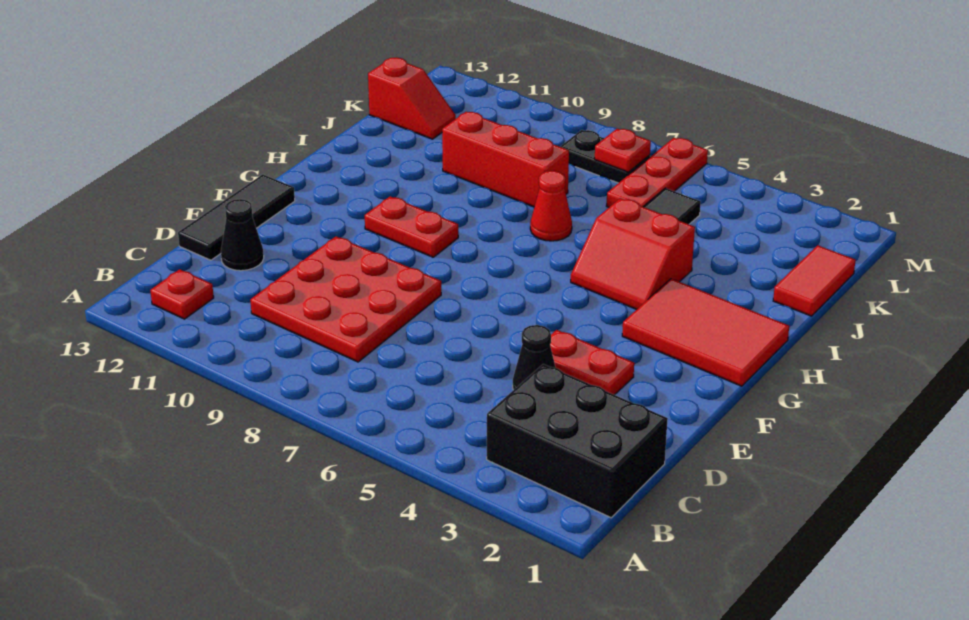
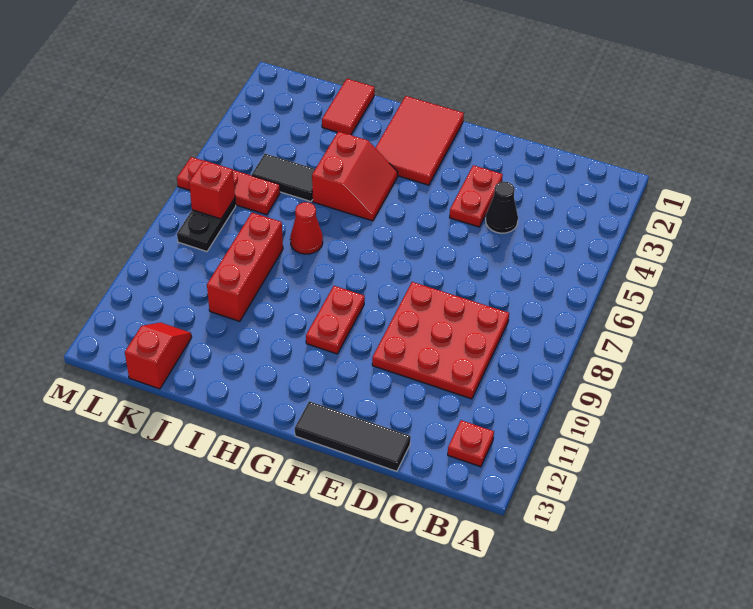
black 2x3 brick [487,364,668,518] -> none
black 1x1 cone [221,199,264,271] -> none
red 1x2 tile [773,245,856,316] -> red 1x2 tile turned to [322,79,375,135]
red 1x1 plate [595,129,651,172] -> red 1x1 brick [189,160,235,219]

